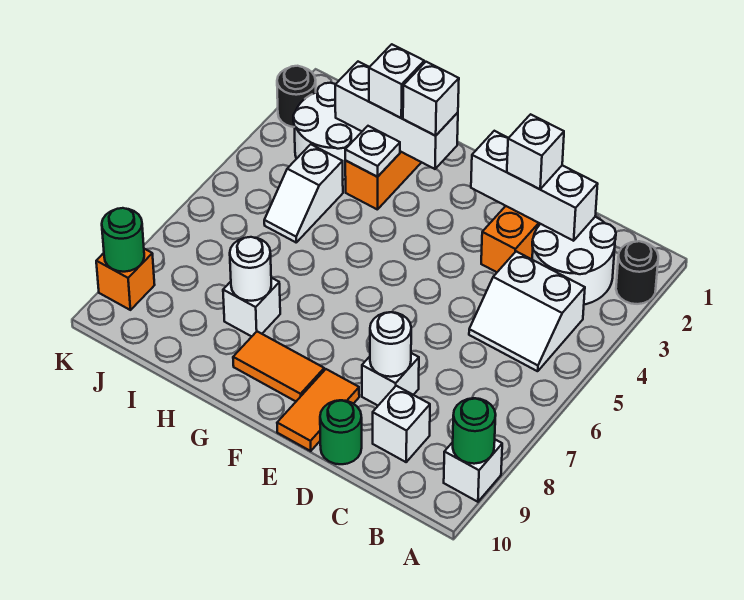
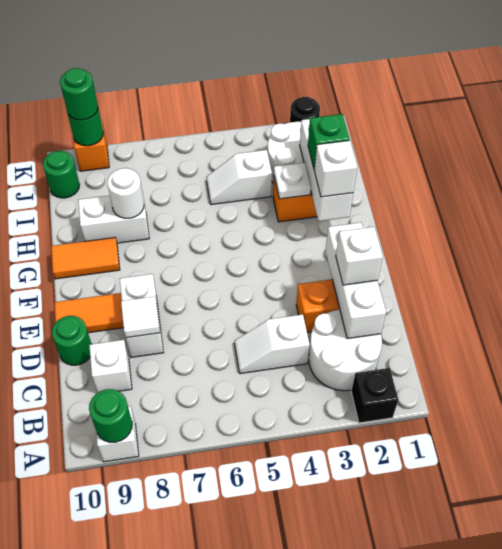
black 1x1 round brick [616,241,658,304] -> black 1x1 brick [351,368,398,423]
white 2x2 slope [469,251,585,371] -> white 1x2 slope [234,314,310,374]
white 1x1 brick [362,353,419,405] -> white 1x2 brick [120,274,164,357]
white 1x1 round brick [370,312,411,377] -> white 1x1 tile [121,296,160,338]
orange 1x2 tile [233,331,324,401] -> orange 1x2 tile turned to [51,238,120,279]
white 1x1 brick [369,44,424,118] -> green 1x1 brick [308,114,350,170]
white 1x1 brick [223,278,280,337] -> white 1x2 brick [78,192,149,243]
none -> green 1x1 round brick [43,151,80,198]
none -> green 1x1 round brick [60,68,98,120]

